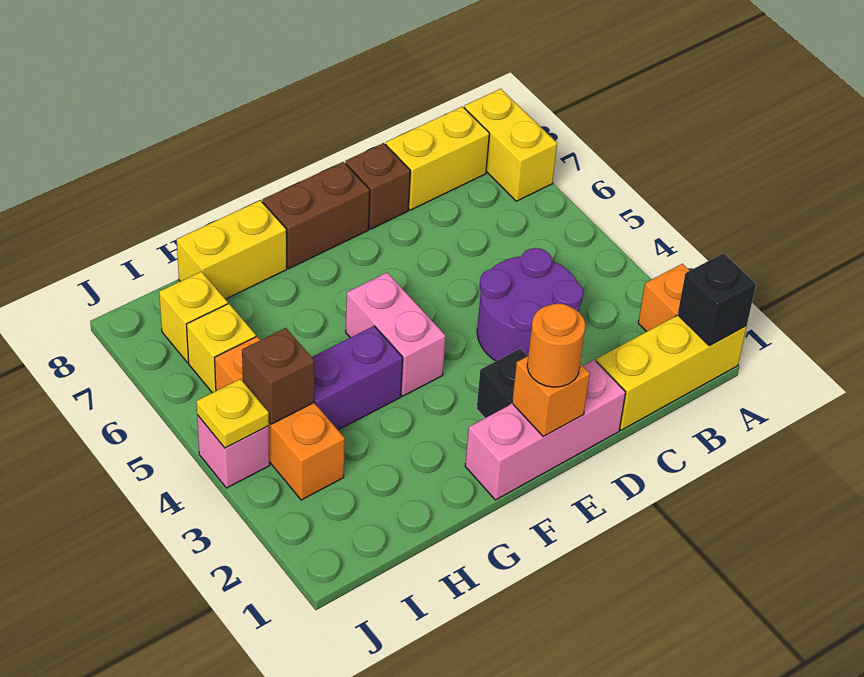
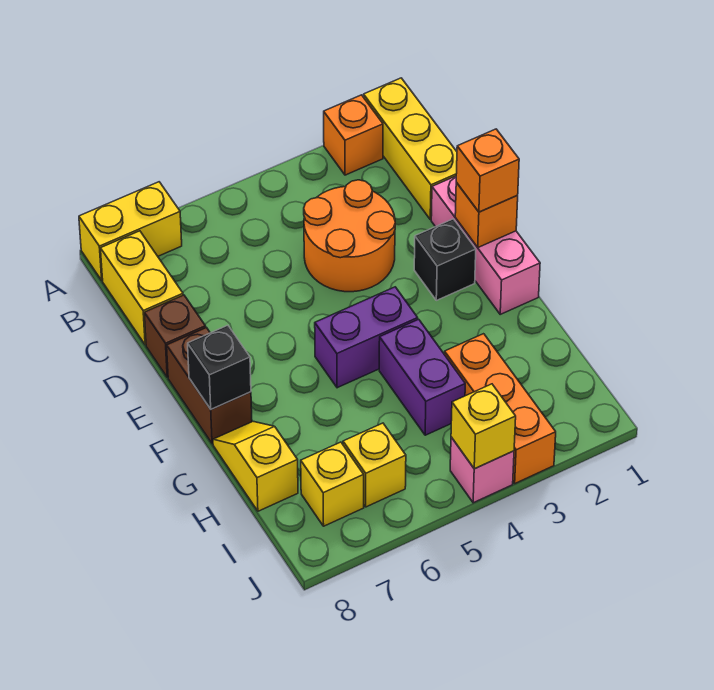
black 1x1 brick [678,253,756,346] -> black 1x1 brick moved to [188,325,251,409]
purple 2x2 round brick [477,248,583,361] -> orange 2x2 round brick [304,180,395,292]
orange 1x1 round brick [527,303,585,387] -> orange 1x1 brick [456,129,519,212]
pink 1x2 brick [346,273,446,396] -> purple 1x2 brick [315,287,418,388]
yellow 1x2 brick [177,200,287,299] -> yellow 1x2 slope [213,422,298,511]
orange 1x3 brick [215,337,345,500] -> orange 1x3 brick turned to [444,334,556,483]
brown 1x1 brick [242,328,315,424] -> none
yellow 1x1 plate [196,379,269,448] -> yellow 1x1 brick [451,384,516,469]

